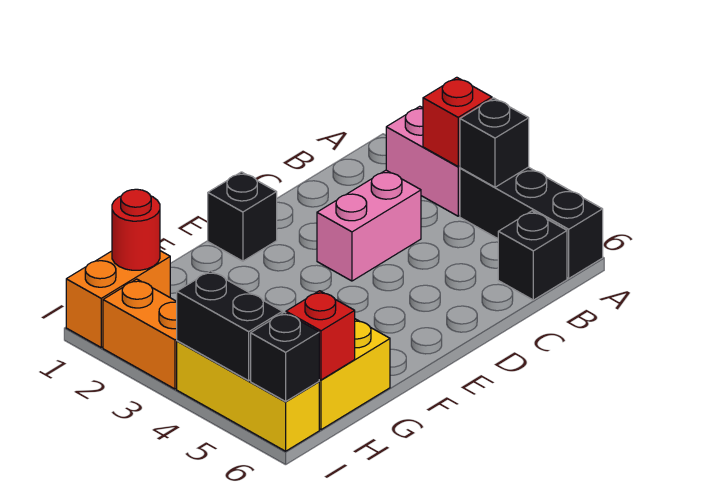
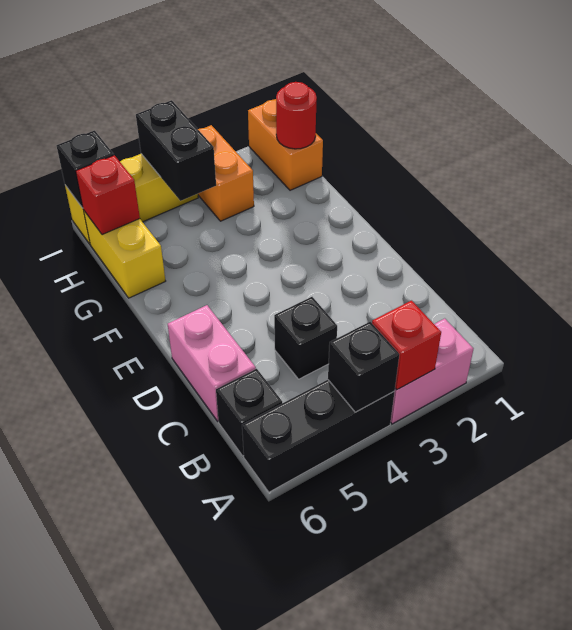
pink 1x2 brick [317,170,421,281] -> pink 1x2 brick moved to [168,305,256,421]
black 1x1 brick [208,172,277,261] -> black 1x1 brick moved to [274,297,337,379]
orange 1x2 brick [103,279,177,389] -> orange 1x2 brick turned to [198,125,254,221]
black 1x2 brick [177,271,282,381] -> black 1x2 brick turned to [136,100,216,201]

